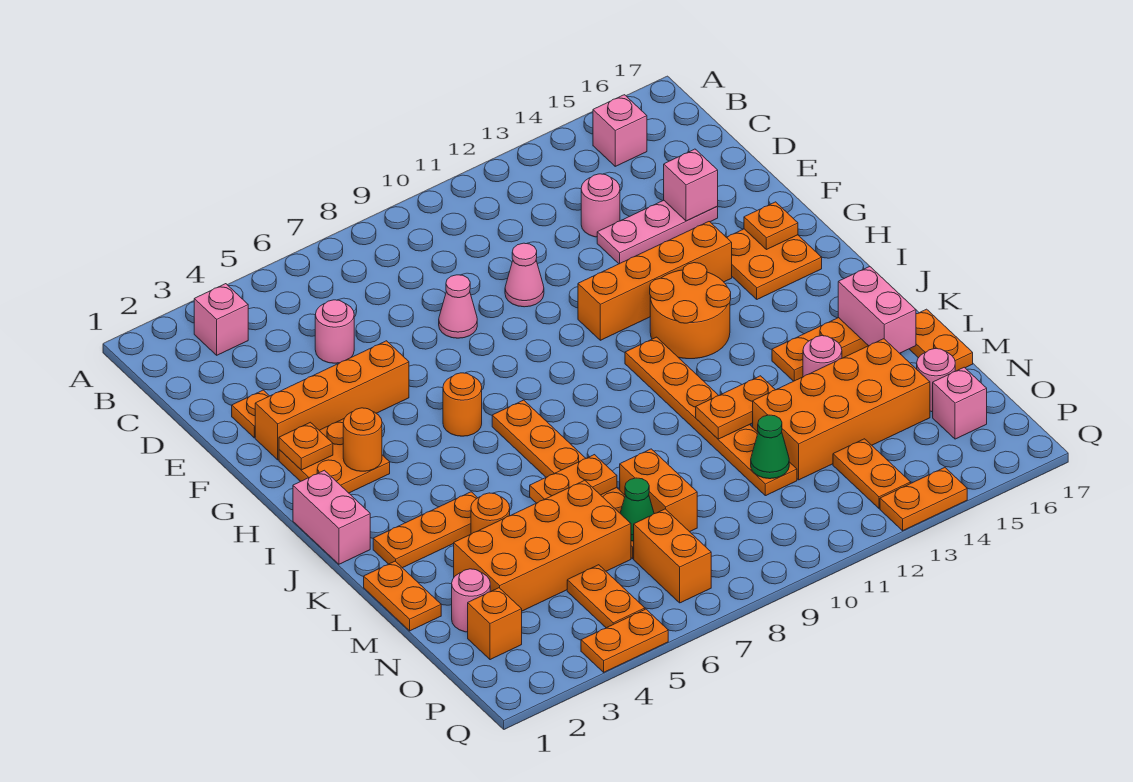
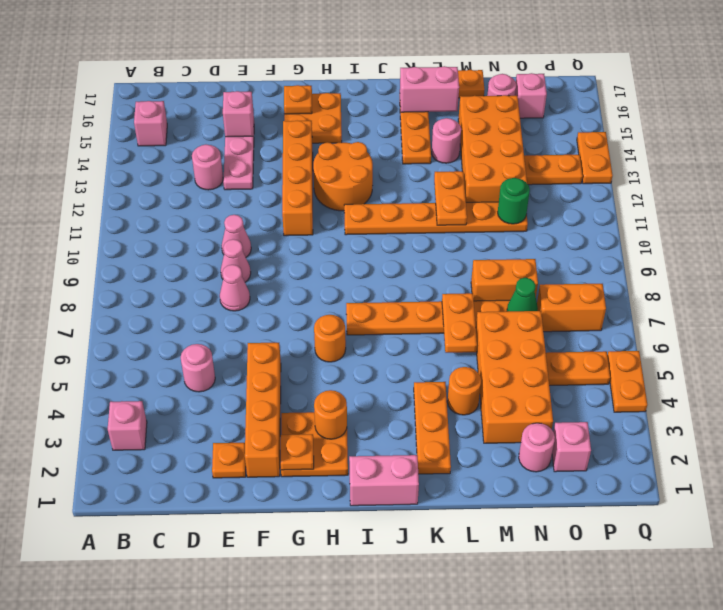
none -> pink 1x1 cone [221,239,251,282]
orange 1x2 plate [364,561,441,631] -> none
green 1x1 cone [751,415,789,479] -> green 1x1 round brick [498,178,530,224]
orange 1x1 brick [468,588,522,660] -> pink 1x1 brick [552,422,591,472]

